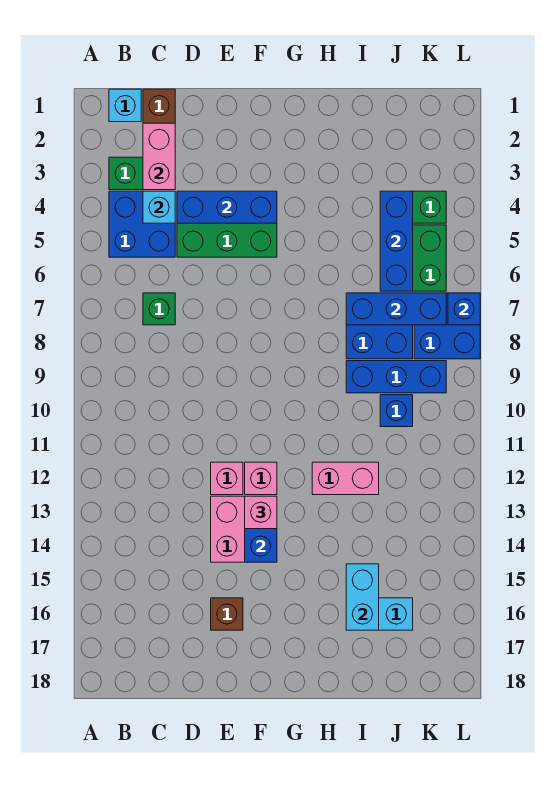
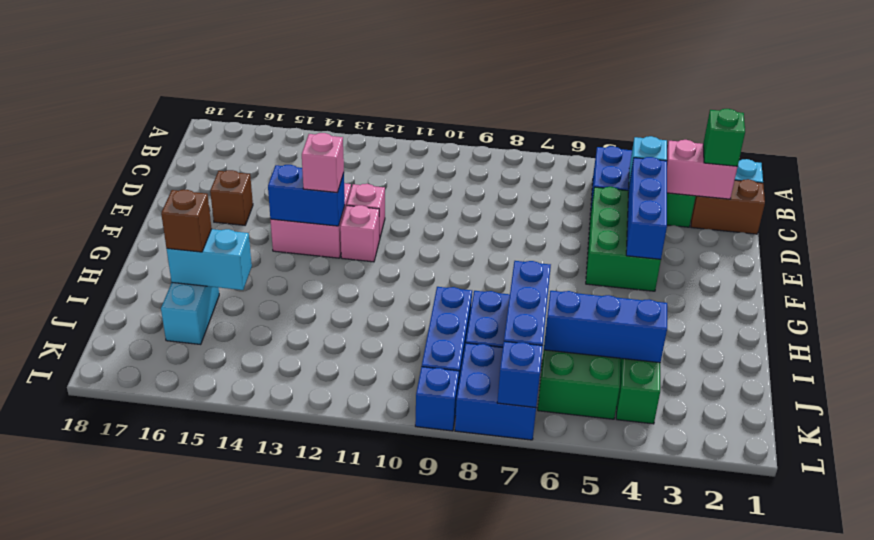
green 1x1 brick [143,293,175,325] -> green 1x1 brick moved to [703,109,745,166]
pink 1x2 brick [312,462,379,495] -> none
none -> brown 1x1 brick [161,190,212,252]
blue 1x1 brick [380,395,413,427] -> blue 1x1 brick moved to [415,367,459,431]

